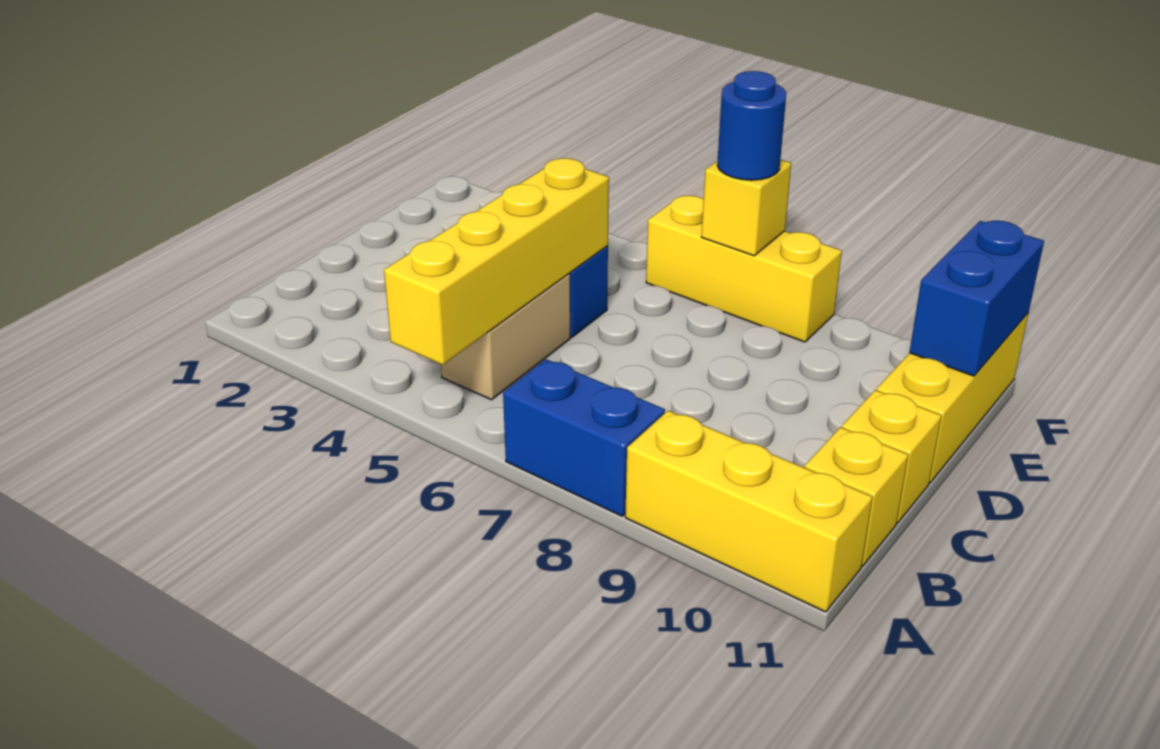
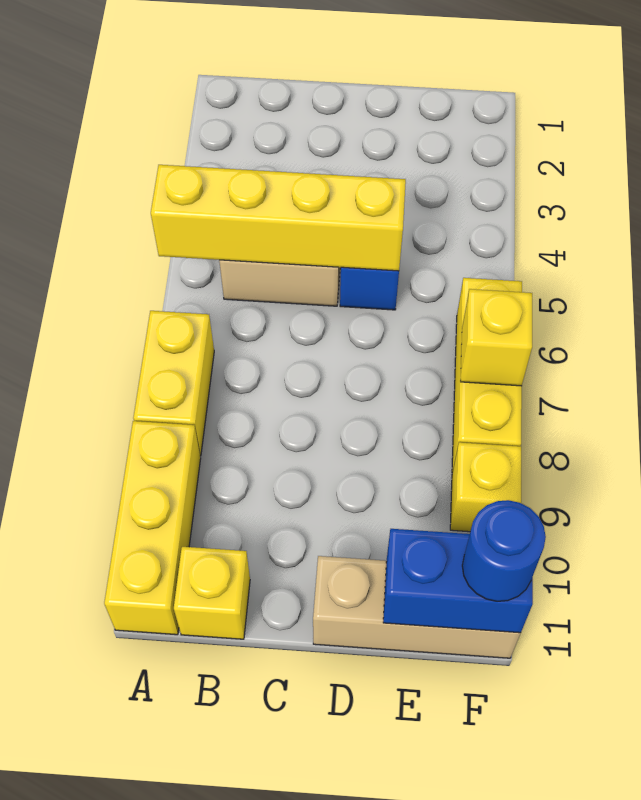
blue 1x2 brick [503,359,665,516] -> yellow 1x2 brick [133,311,214,456]
yellow 1x1 brick [842,390,941,523] -> yellow 1x1 brick moved to [450,442,521,532]
yellow 1x3 brick [877,314,1028,483] -> tan 1x3 brick [313,556,521,658]
blue 1x1 round brick [717,71,786,180] -> blue 1x1 round brick moved to [462,500,546,601]

